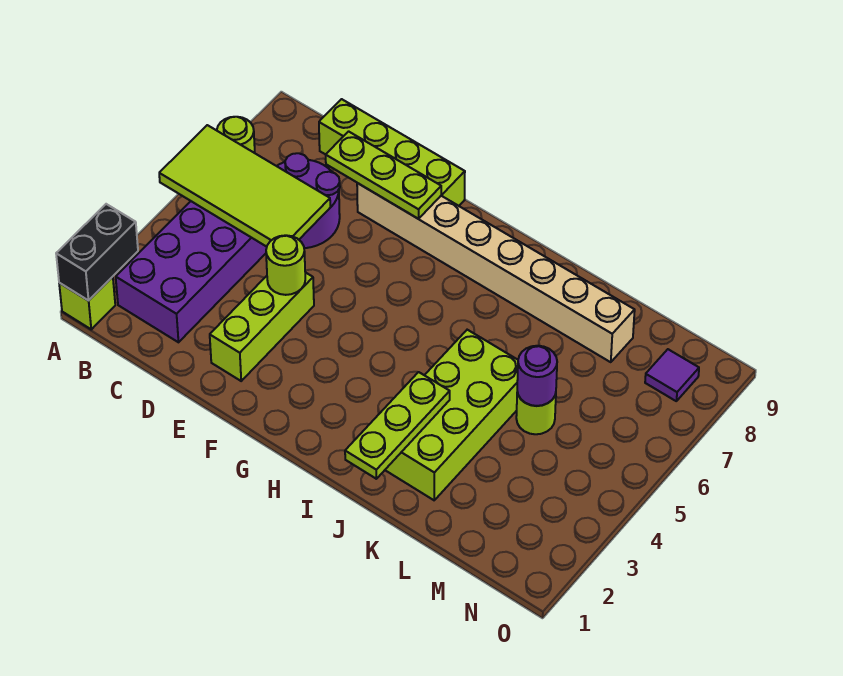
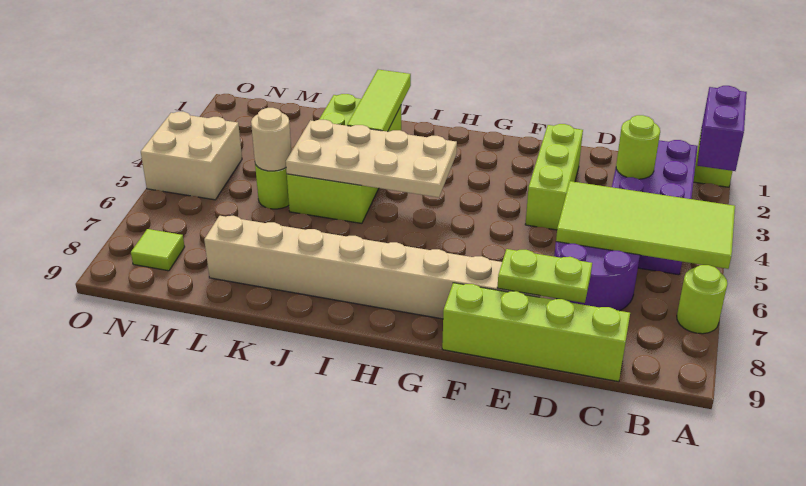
black 1x2 brick [56,204,138,301] -> purple 1x2 brick [697,86,747,171]
lime 1x3 plate [326,131,441,219] -> lime 1x2 plate [497,249,592,303]
lime 1x1 round brick [266,235,305,295] -> lime 1x1 round brick moved to [616,115,660,179]
none -> tan 2x4 plate [286,120,457,197]
lime 1x3 plate [345,372,450,479] -> lime 1x3 tile [347,70,411,132]
purple 1x1 round brick [517,346,557,406] -> tan 1x1 round brick [251,108,291,171]
none -> tan 2x2 brick [141,112,242,200]
purple 1x1 tile [645,349,699,401] -> lime 1x1 tile [131,229,185,271]

